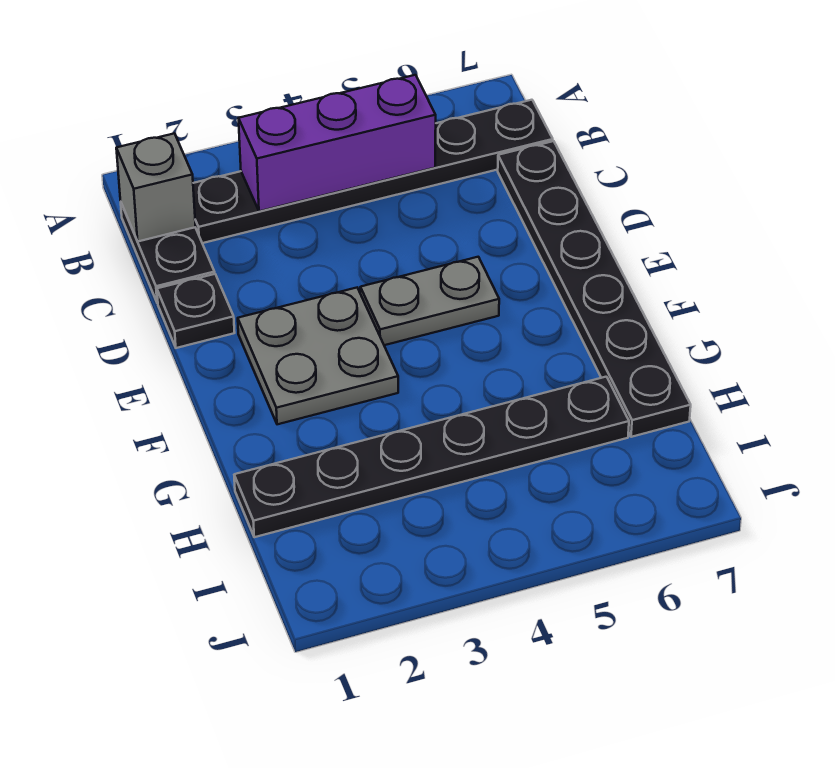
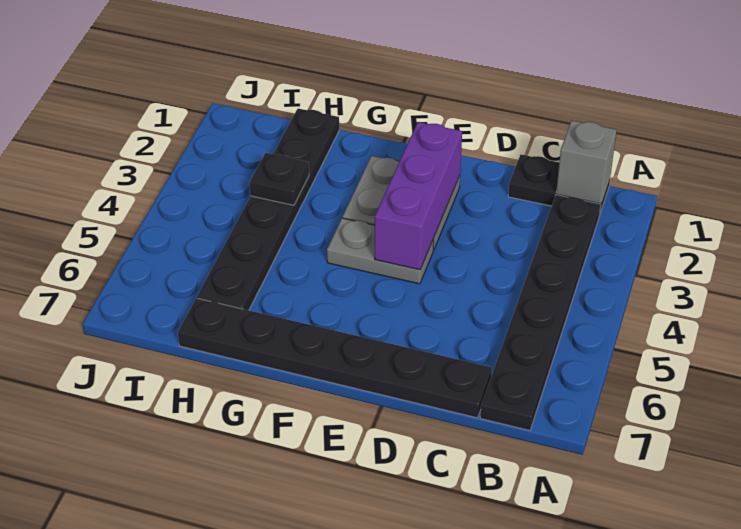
purple 1x3 brick [239,75,436,211] -> purple 1x3 brick moved to [375,122,462,270]
black 1x1 plate [157,274,235,348] -> black 1x1 plate moved to [250,153,309,205]
grey 1x2 plate [360,257,499,345] -> grey 1x2 plate turned to [327,218,434,284]

